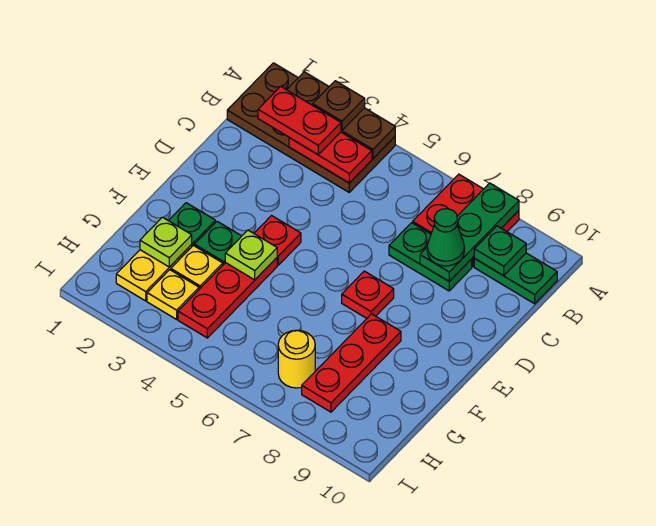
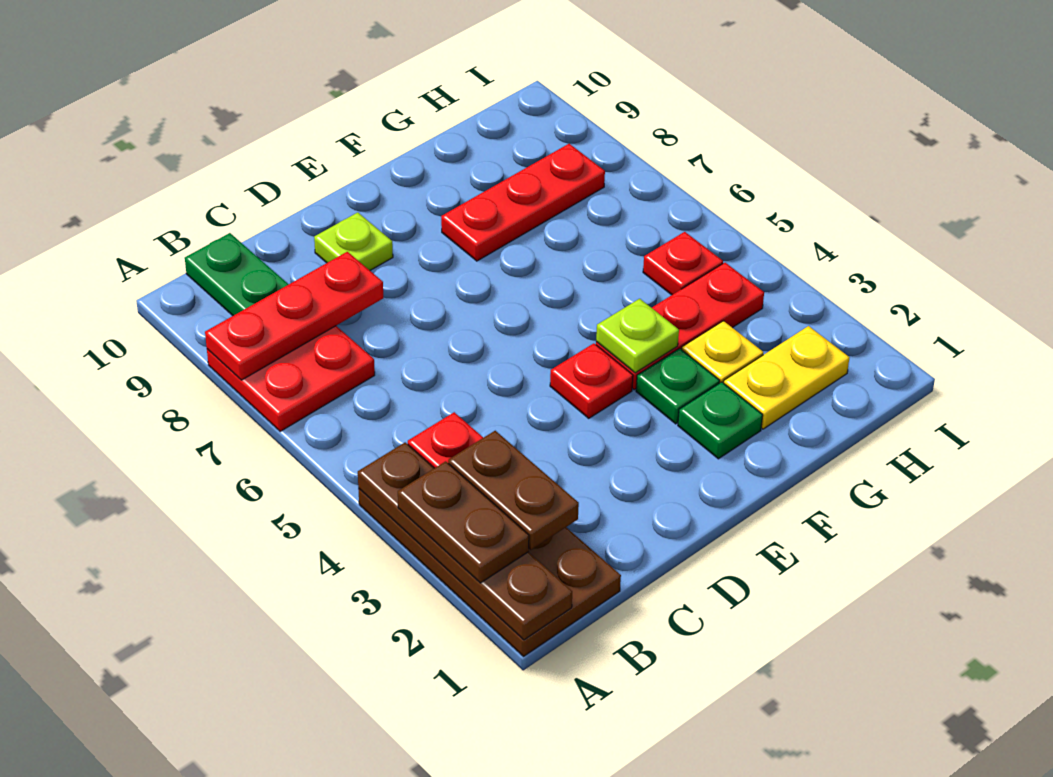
brown 1x3 plate [287,72,395,159] -> brown 1x4 plate [358,442,572,640]
brown 1x1 plate [313,81,365,130] -> brown 1x2 plate [398,461,529,583]
green 1x3 plate [420,183,519,281] -> red 1x3 plate [205,252,383,380]
red 1x2 plate [258,86,341,155] -> brown 1x2 plate [448,431,579,550]
green 1x1 plate [474,226,526,276] -> none
green 1x2 plate [389,223,472,291] -> none
green 1x1 cone [427,209,464,266] -> none
red 1x1 plate [342,271,394,318] -> red 1x1 plate moved to [643,232,723,295]
lime 1x1 plate [140,217,192,267] -> lime 1x1 plate moved to [314,212,393,270]
yellow 1x1 plate [147,270,199,319] -> none
yellow 1x1 round brick [278,330,315,388] -> none

